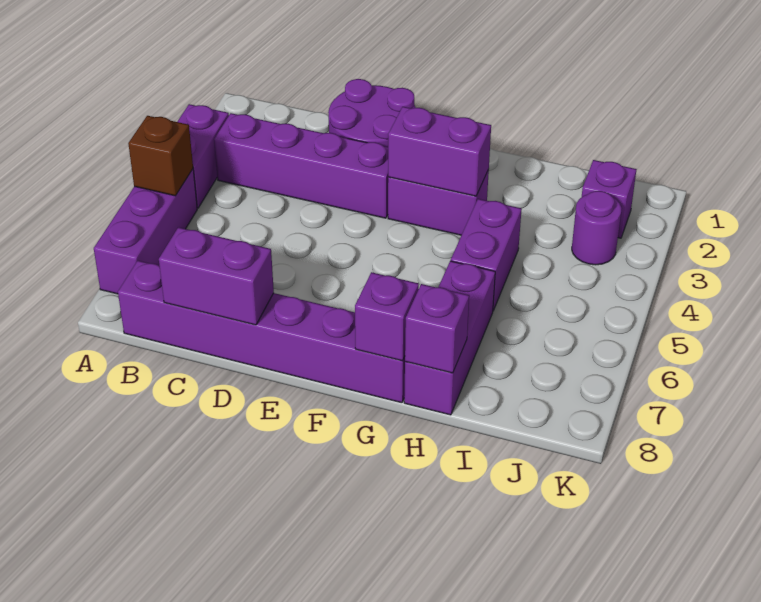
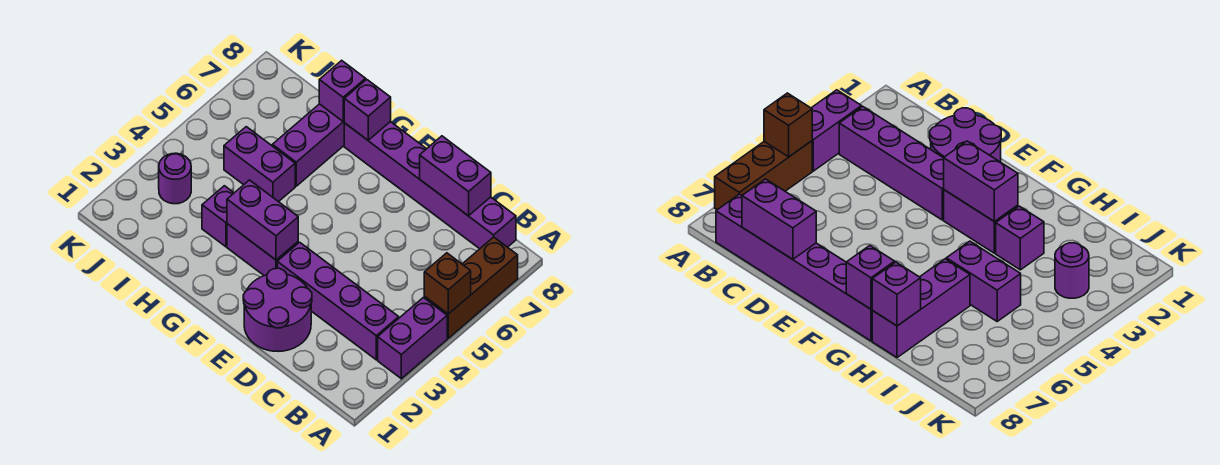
purple 1x3 brick [94,169,197,294] -> brown 1x3 brick [424,237,518,338]
purple 1x2 brick [451,199,522,311] -> purple 1x2 brick turned to [224,127,295,202]
purple 1x1 brick [582,160,637,238] -> purple 1x1 brick moved to [202,186,234,247]

